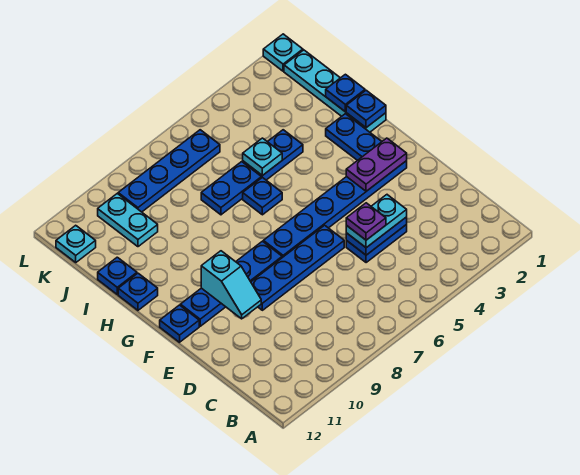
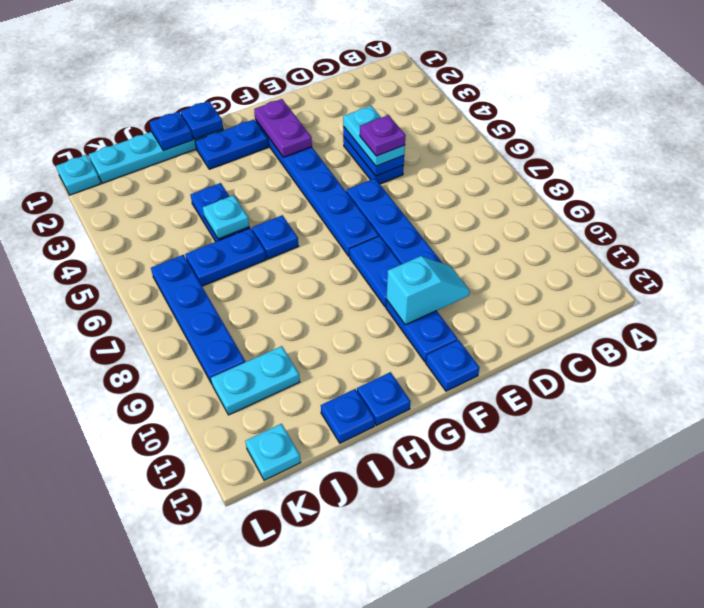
blue 1x2 plate [201,162,261,215] -> blue 1x2 plate turned to [185,228,266,286]

